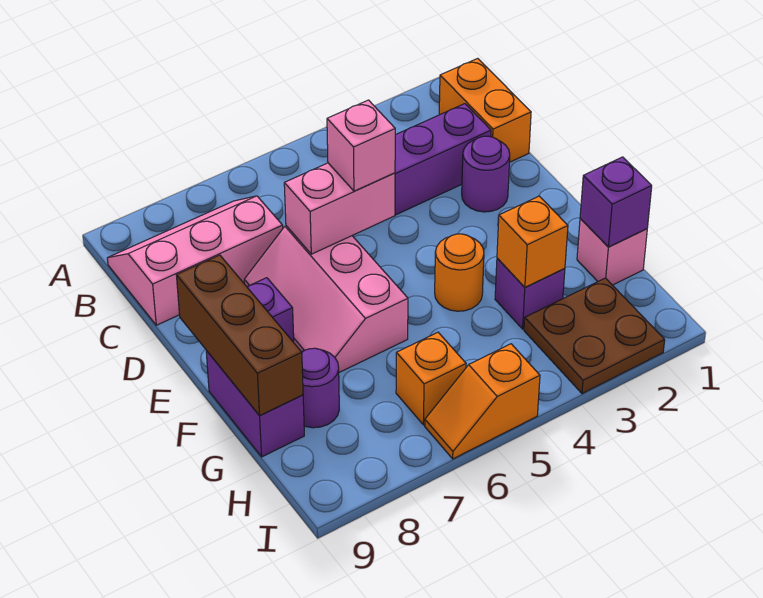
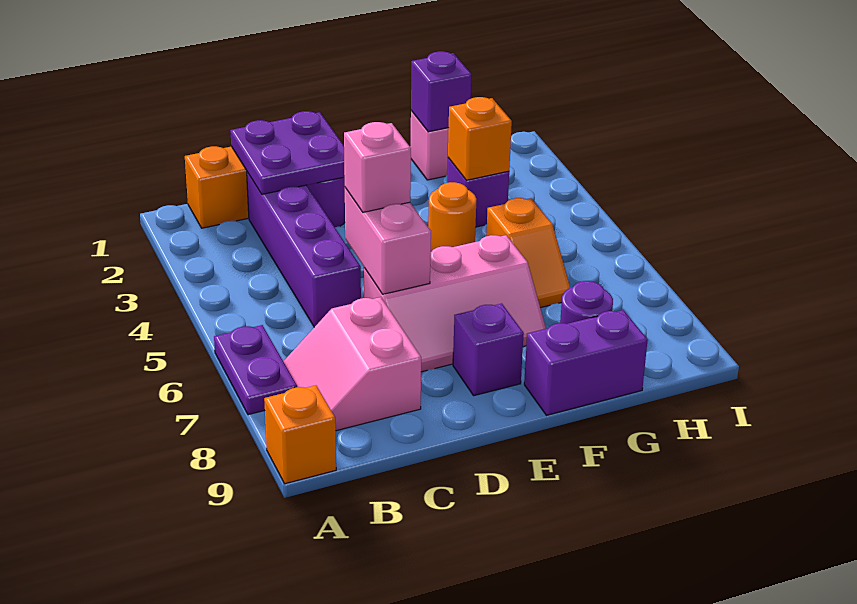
none -> purple 1x2 plate [214,325,297,415]
pink 2x3 slope [107,196,283,325] -> pink 2x2 slope [283,297,421,431]
none -> purple 2x2 plate [230,111,345,194]
brown 1x3 brick [176,255,303,416] -> none
brown 2x2 plate [524,278,665,394] -> none
orange 1x1 brick [396,332,466,425] -> orange 1x1 brick moved to [264,385,336,484]
orange 1x2 slope [425,344,540,459] -> orange 1x2 slope moved to [486,198,570,308]

